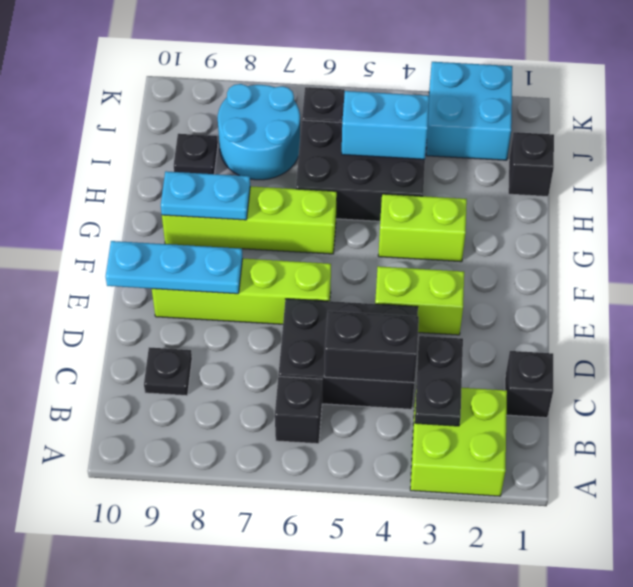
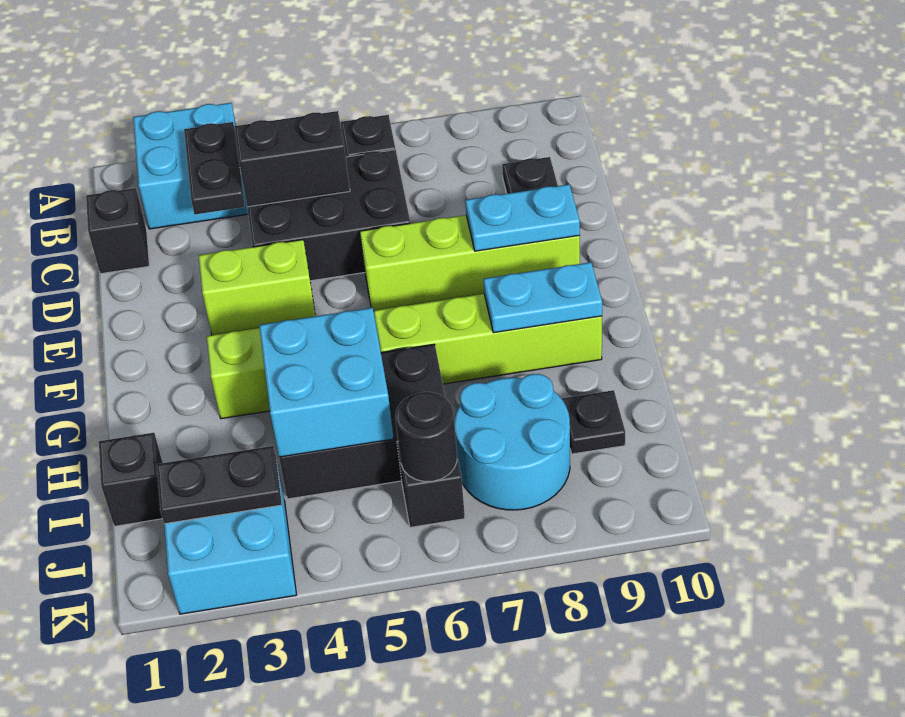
lime 2x2 brick [410,388,507,496] -> cyan 2x2 brick [133,103,248,229]
cyan 1x3 plate [106,241,243,294] -> cyan 1x2 plate [465,184,580,251]
cyan 1x2 brick [342,91,429,159] -> cyan 2x2 brick [259,308,394,457]
none -> black 1x2 plate [157,446,282,524]
none -> black 1x1 round brick [396,392,457,482]

